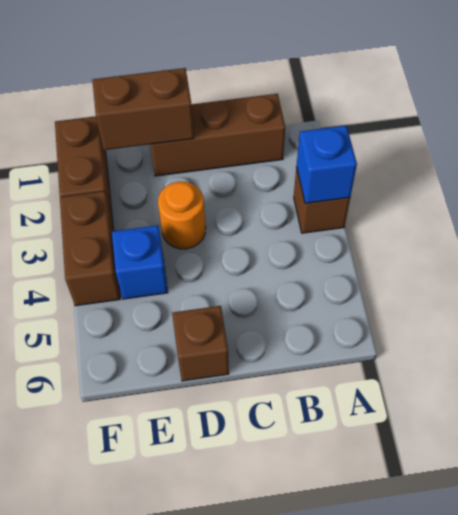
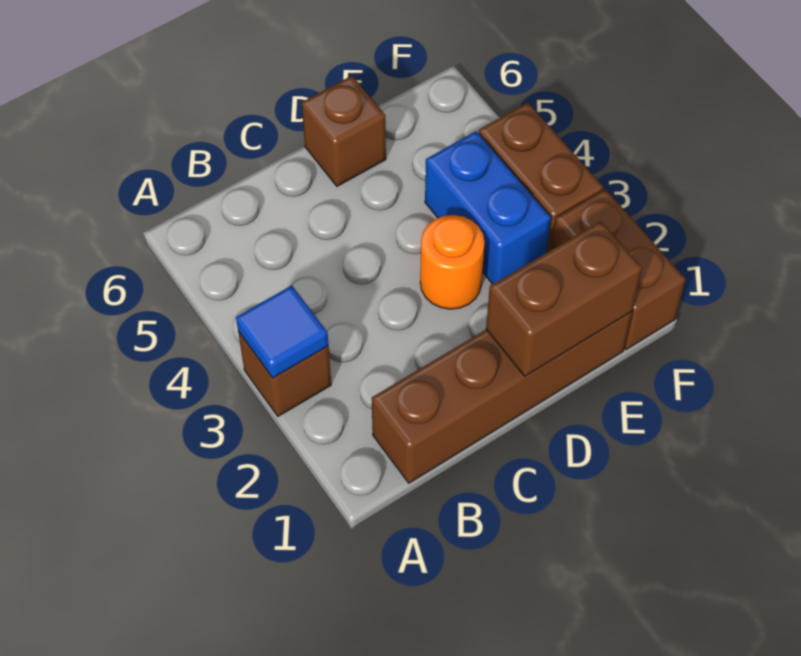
blue 1x1 brick [297,126,357,203] -> blue 1x1 tile [236,286,329,378]
brown 1x3 brick [150,94,285,176] -> brown 1x4 brick [372,312,632,483]
blue 1x1 brick [112,225,168,299] -> blue 1x2 brick [425,131,551,284]

